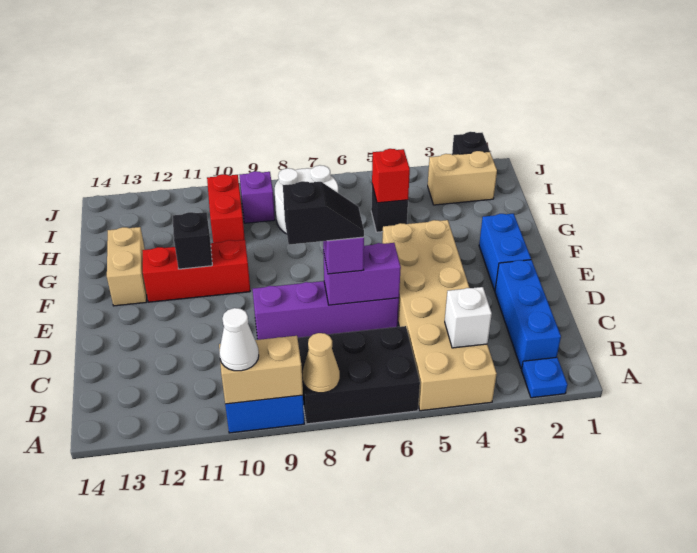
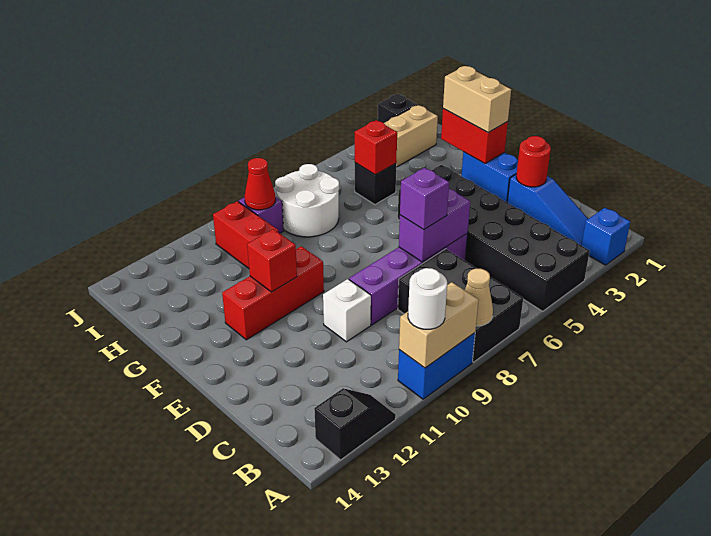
blue 1x1 plate [522,357,567,398] -> blue 1x1 brick [581,208,630,265]
tan 2x6 brick [382,220,497,411] -> black 2x6 brick [398,165,590,311]
black 2x3 brick [298,326,420,424] -> black 2x3 brick turned to [398,249,523,362]
white 1x1 cone [219,308,259,371] -> white 1x1 round brick [408,268,447,329]
blue 1x3 brick [495,260,561,369] -> blue 1x3 slope [507,175,588,245]
white 1x1 brick [445,287,492,348] -> white 1x1 brick moved to [323,279,371,342]
none -> red 1x1 round brick [516,136,551,187]
black 1x2 slope [283,181,364,245] -> black 1x2 slope moved to [314,388,396,460]
none -> red 1x2 brick [441,109,508,164]
black 1x1 brick [173,212,212,269] -> red 1x1 brick [247,229,297,292]
tan 1x2 brick [107,227,147,306] -> tan 1x2 brick moved to [443,66,511,132]
none -> red 1x1 cone [244,158,276,210]

